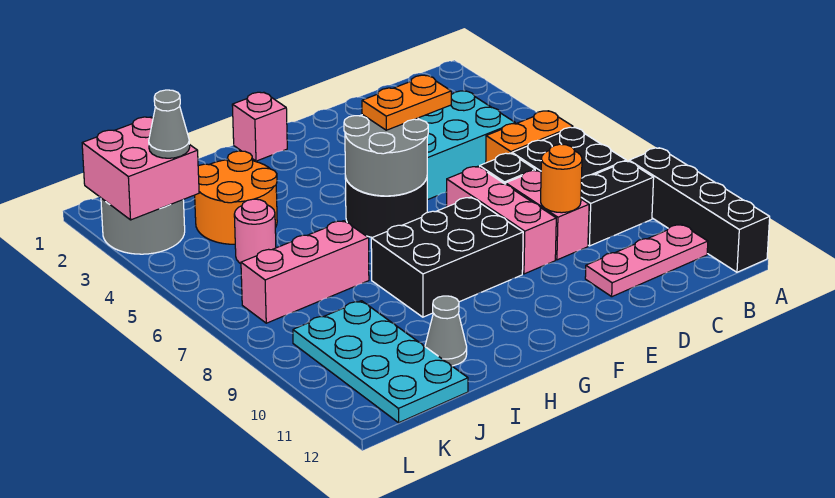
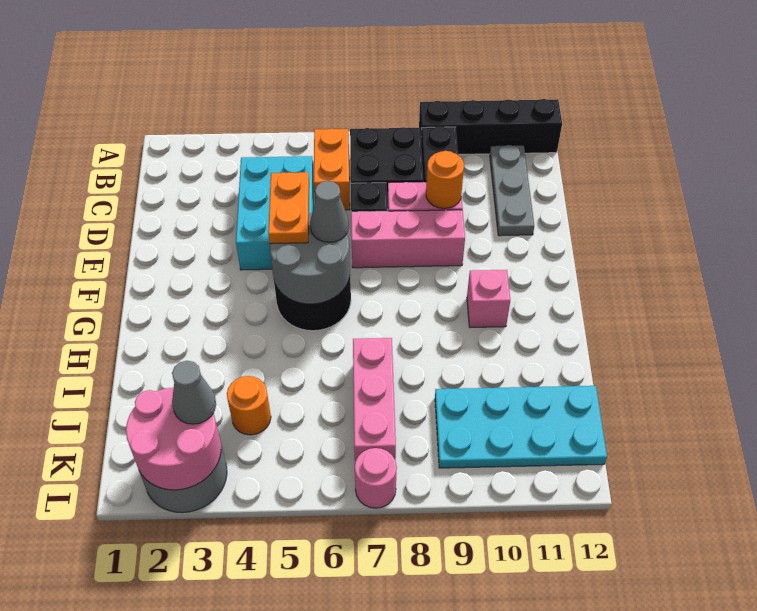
pink 1x3 plate [585,224,708,297] -> grey 1x3 plate [490,145,534,236]
black 2x3 brick [371,197,523,317] -> none
pink 1x1 brick [232,92,287,161] -> pink 1x1 brick moved to [467,270,510,327]
orange 2x2 round brick [195,151,277,244] -> orange 1x1 round brick [227,376,271,435]
grey 1x1 cone [425,296,467,366] -> grey 1x1 cone moved to [310,181,349,242]
pink 1x1 round brick [234,199,276,263] -> pink 1x1 round brick moved to [355,448,397,508]
pink 2x2 brick [82,117,199,220] -> pink 2x2 round brick [126,388,221,490]

